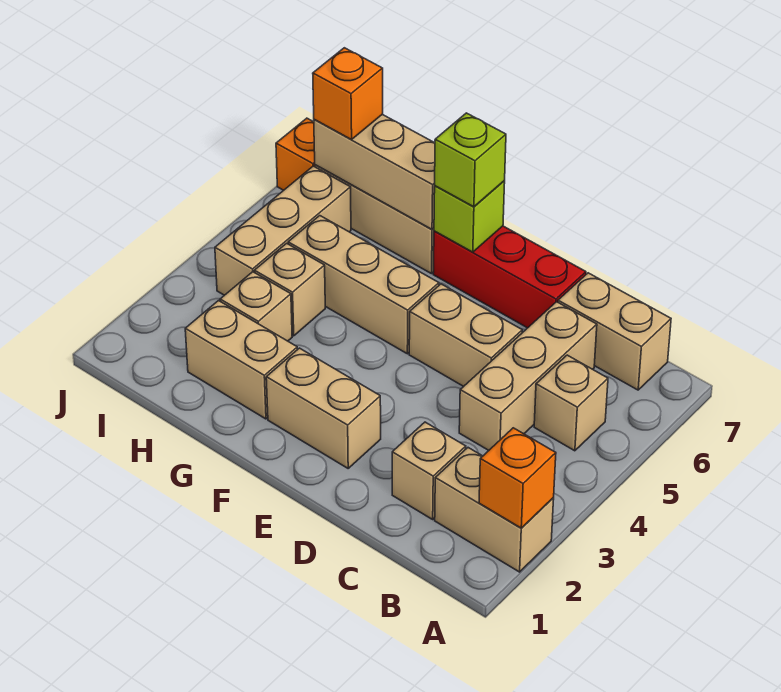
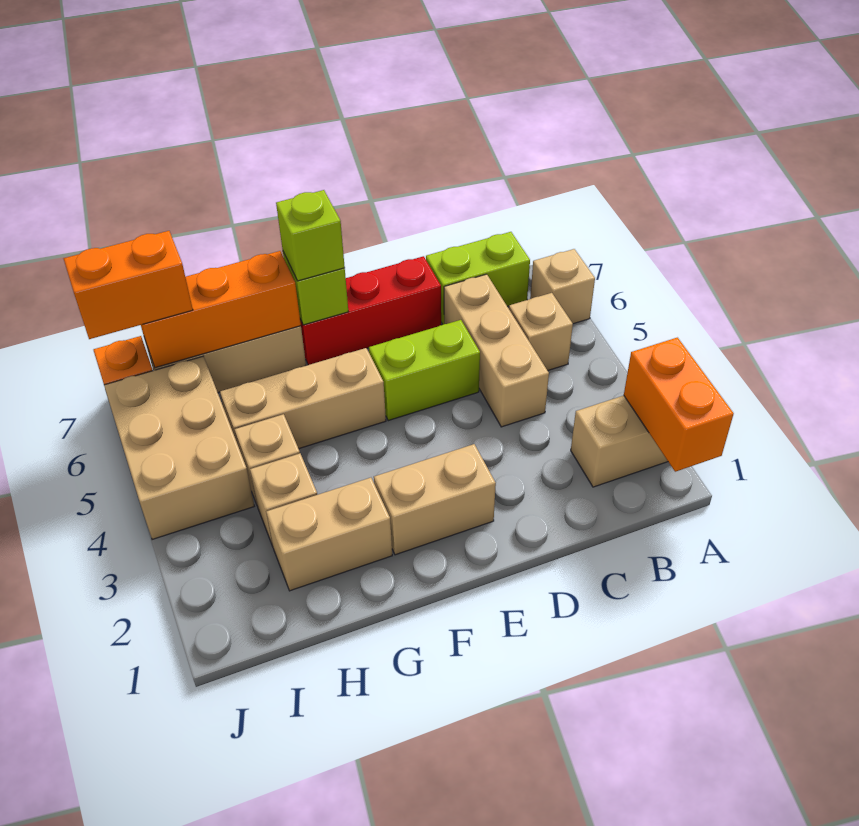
orange 1x1 brick [479,428,556,528] -> orange 1x2 brick [624,338,734,472]
tan 1x2 brick [558,273,671,390] -> lime 1x2 brick [426,232,530,324]
tan 1x1 brick [392,422,466,519] -> tan 1x1 brick moved to [530,249,595,324]
tan 1x2 brick [409,284,522,386] -> lime 1x2 brick [369,320,480,421]
tan 1x3 brick [314,114,435,229] -> orange 1x3 brick [141,251,301,368]
tan 1x3 brick [215,166,351,295] -> tan 2x3 brick [104,356,254,540]
orange 1x1 brick [313,48,383,140] -> orange 1x2 brick [64,231,193,339]

